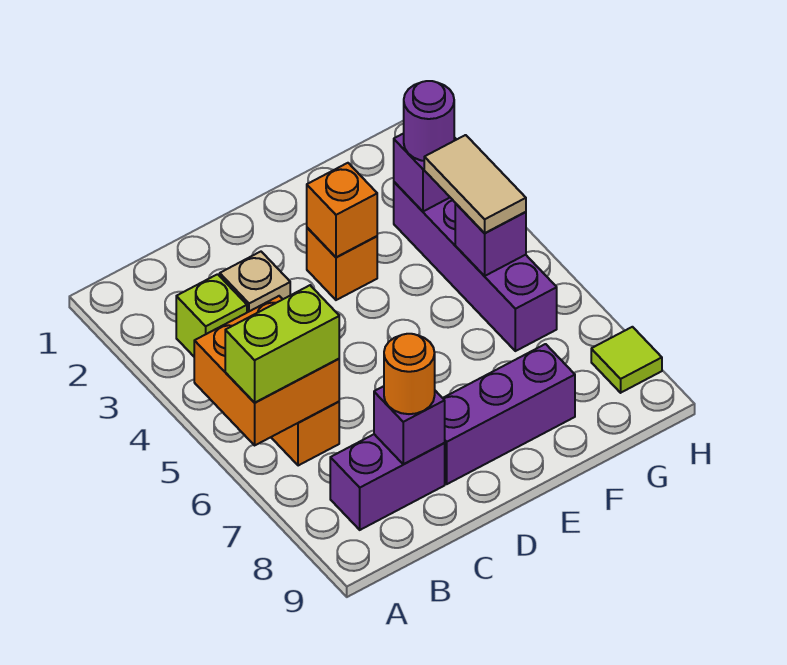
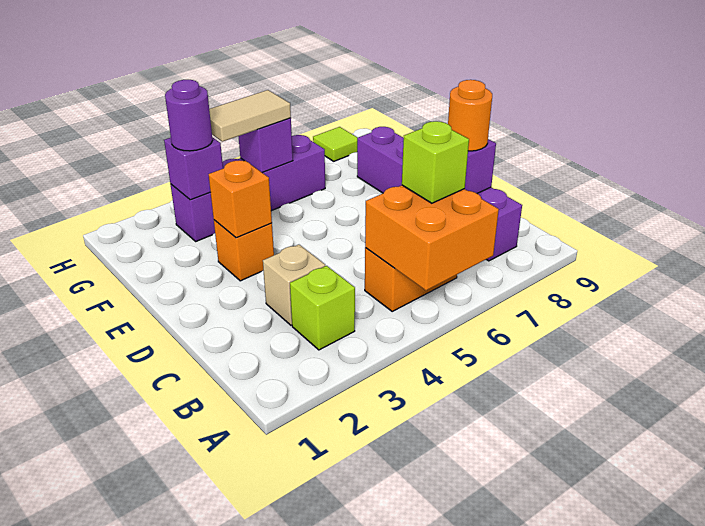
lime 1x2 brick [225,285,339,403] -> lime 1x1 brick [402,121,469,203]

